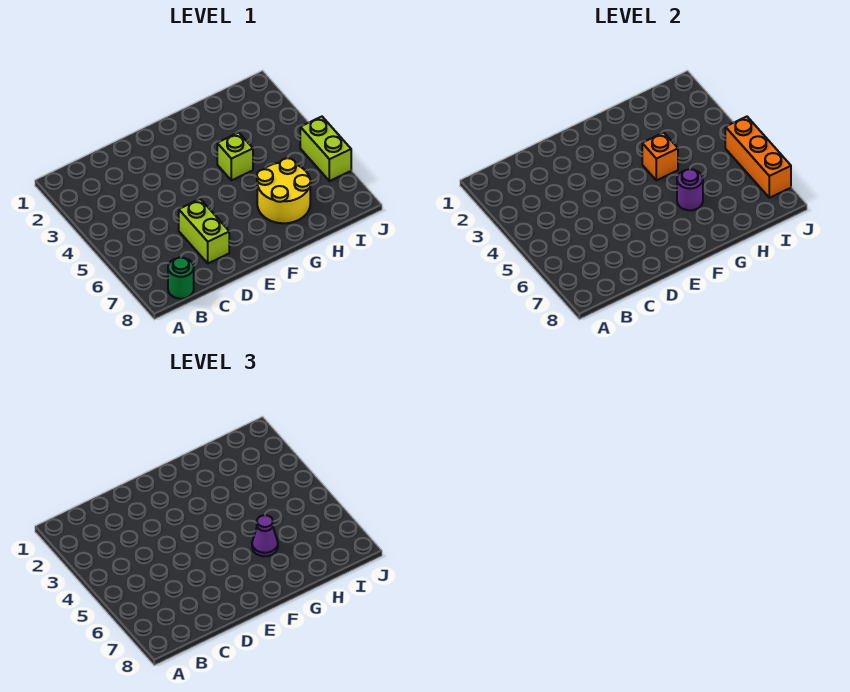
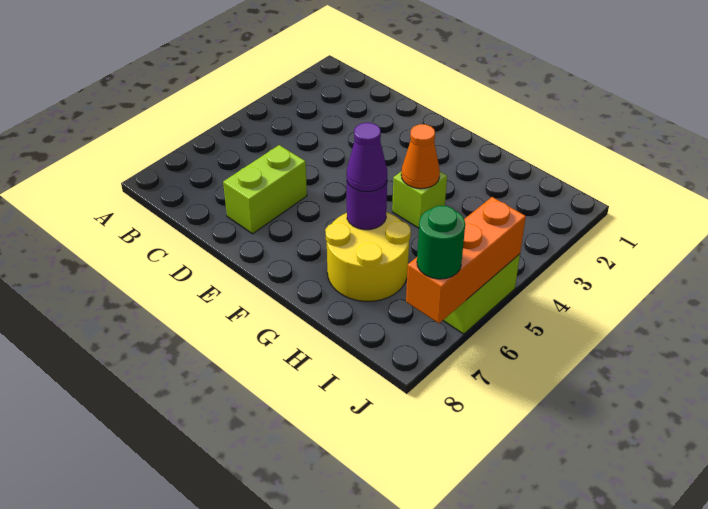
green 1x1 round brick [168,257,194,299] -> green 1x1 round brick moved to [417,206,465,279]
orange 1x1 brick [642,133,678,180] -> orange 1x1 cone [401,124,440,189]

